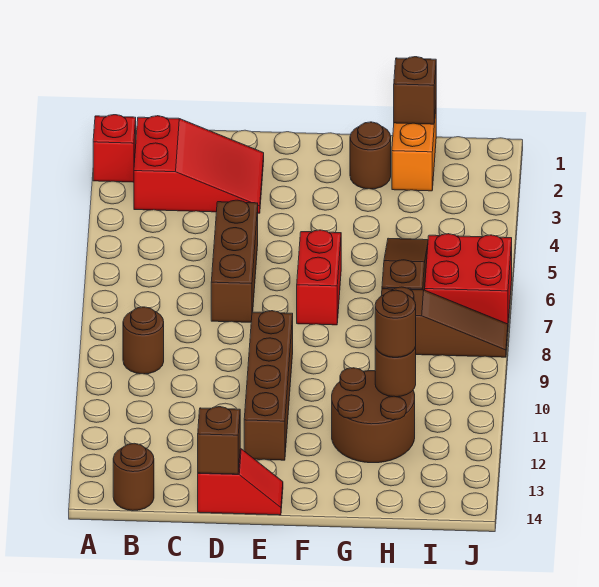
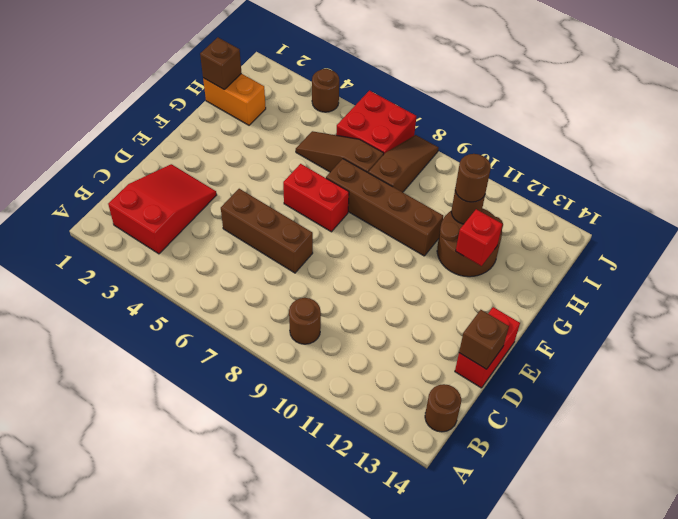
red 1x1 brick [93,115,136,182] -> red 1x1 brick moved to [456,209,502,266]
red 1x2 slope [198,449,283,515] -> red 1x2 brick [455,307,520,388]
brown 1x4 brick [244,311,293,460] -> brown 1x4 brick moved to [326,159,443,256]
brown 1x1 round brick [350,122,391,189] -> brown 1x1 round brick moved to [312,69,339,112]

